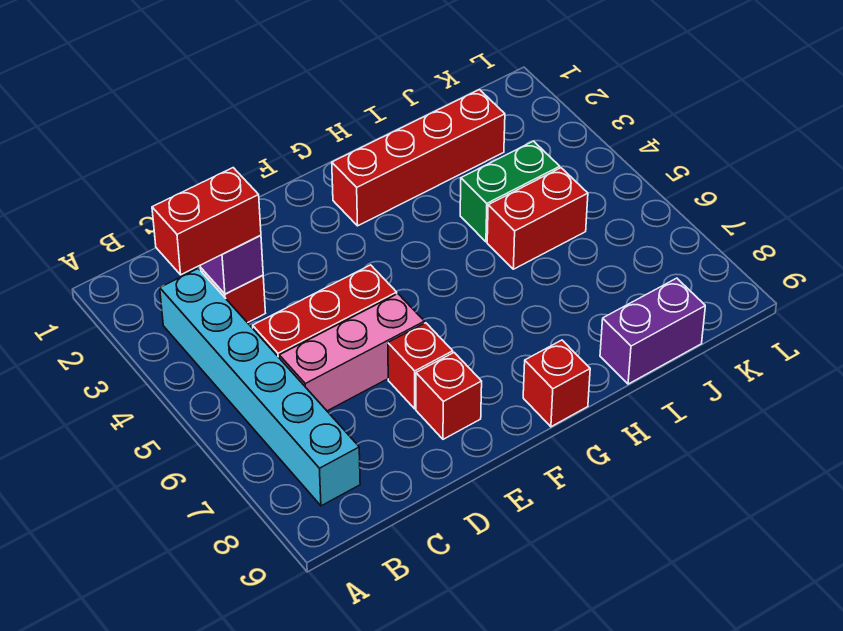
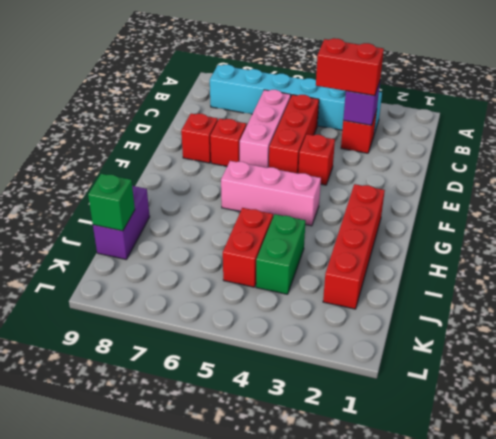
red 1x2 brick [152,168,261,275] -> red 1x2 brick turned to [316,38,384,96]
none -> pink 1x3 brick [221,161,321,226]
red 1x1 brick [523,340,590,427] -> red 1x1 brick moved to [298,134,335,185]
none -> green 1x1 brick [88,174,135,231]

